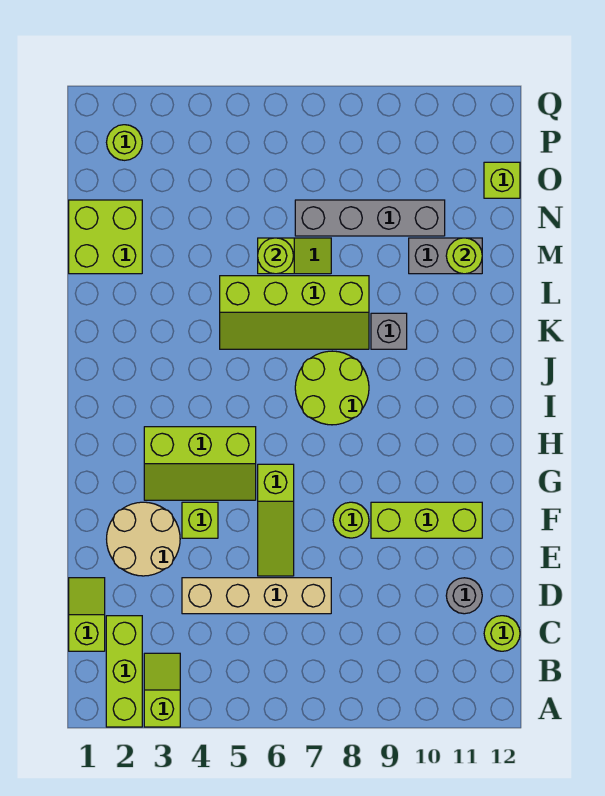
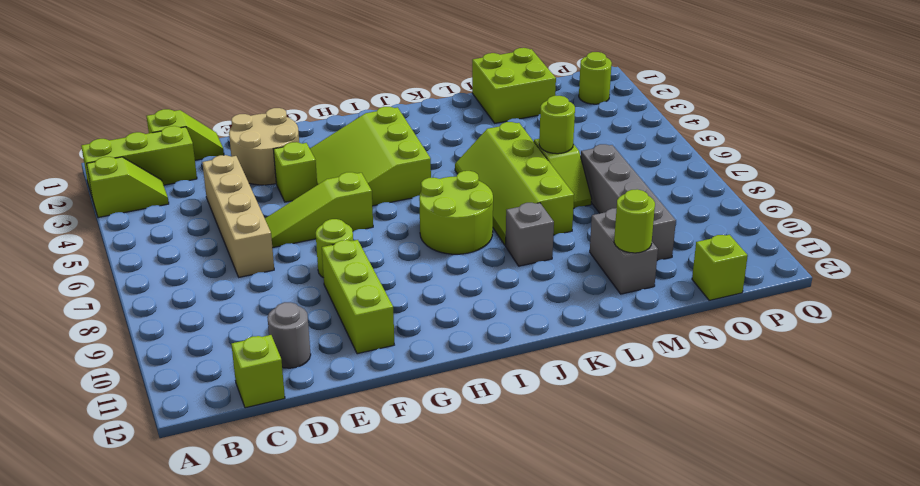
lime 1x1 round brick [484,616,520,651] -> lime 1x1 brick [231,335,285,408]
lime 2x3 slope [144,427,256,500] -> lime 3x3 slope [310,107,431,206]

